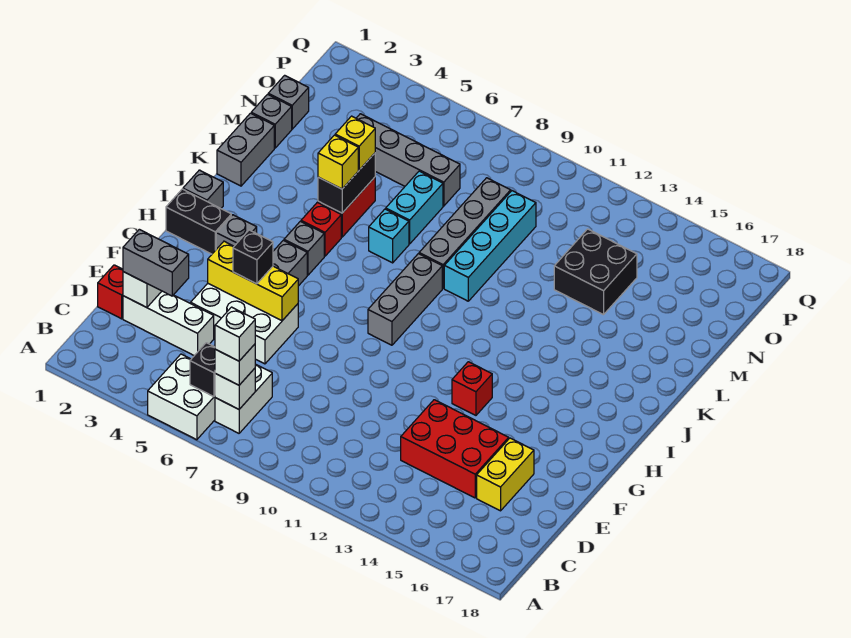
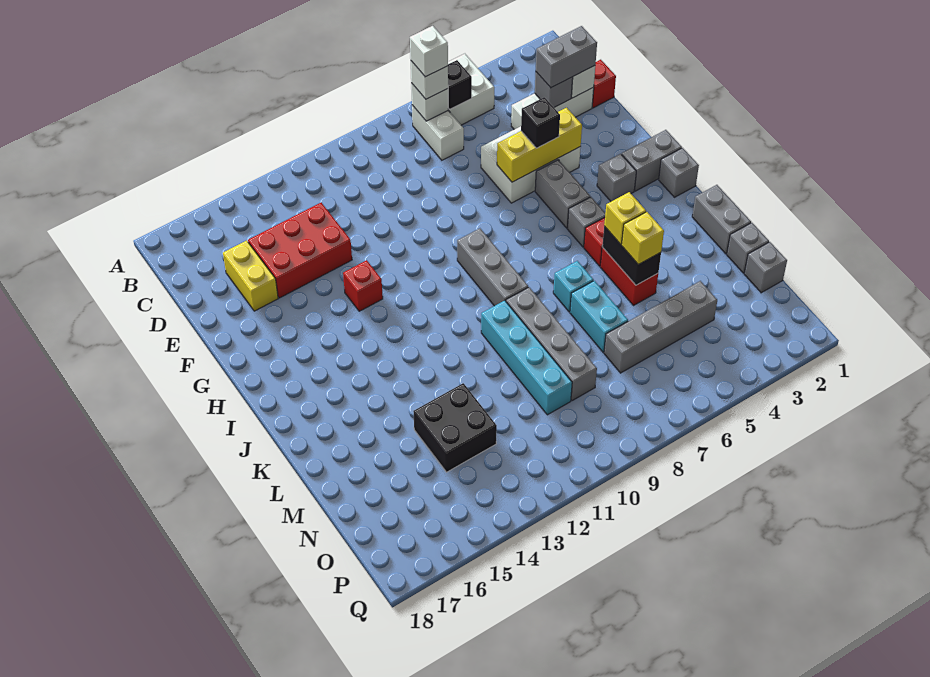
none -> grey 1x1 brick [535,72,573,107]
black 1x2 brick [166,189,231,254] -> grey 1x2 brick [622,130,682,191]

